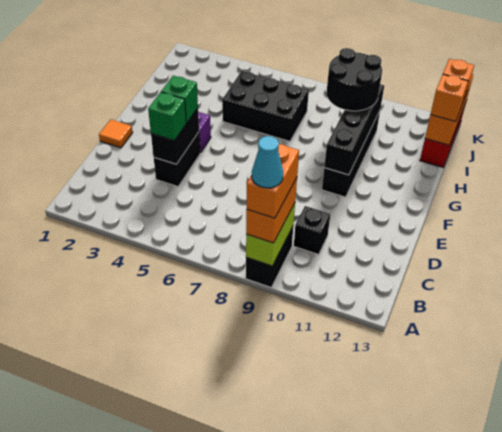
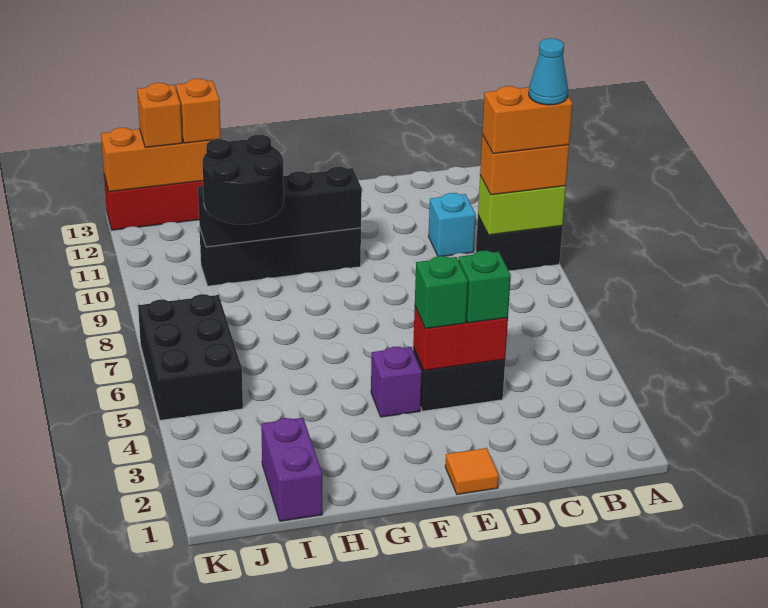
black 1x1 brick [294,206,330,255] -> cyan 1x1 brick [429,193,476,256]
black 1x2 brick [151,108,199,164] -> red 1x2 brick [413,307,508,370]
black 2x3 brick [222,71,309,141] -> black 2x3 brick moved to [138,294,243,420]
none -> purple 1x2 brick [261,418,322,521]

